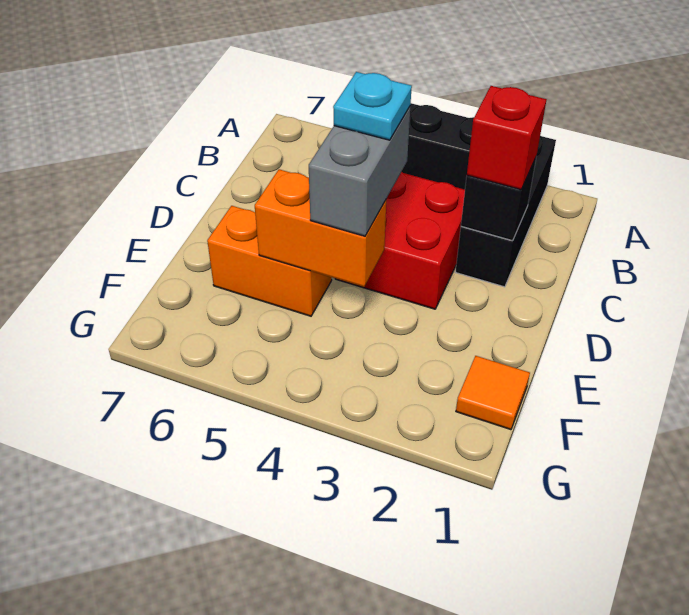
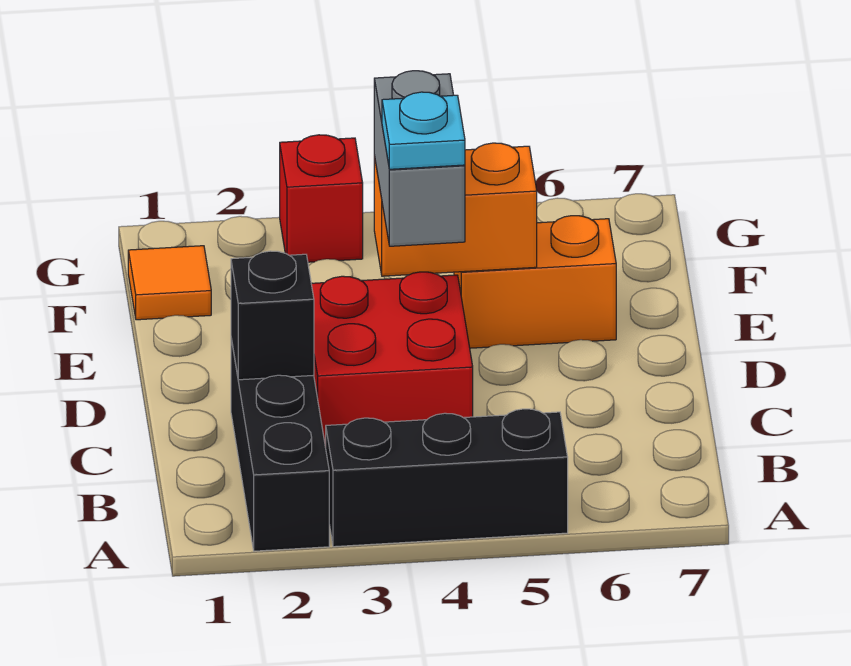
red 1x1 brick [467,86,547,190] -> red 1x1 brick moved to [280,135,363,262]

